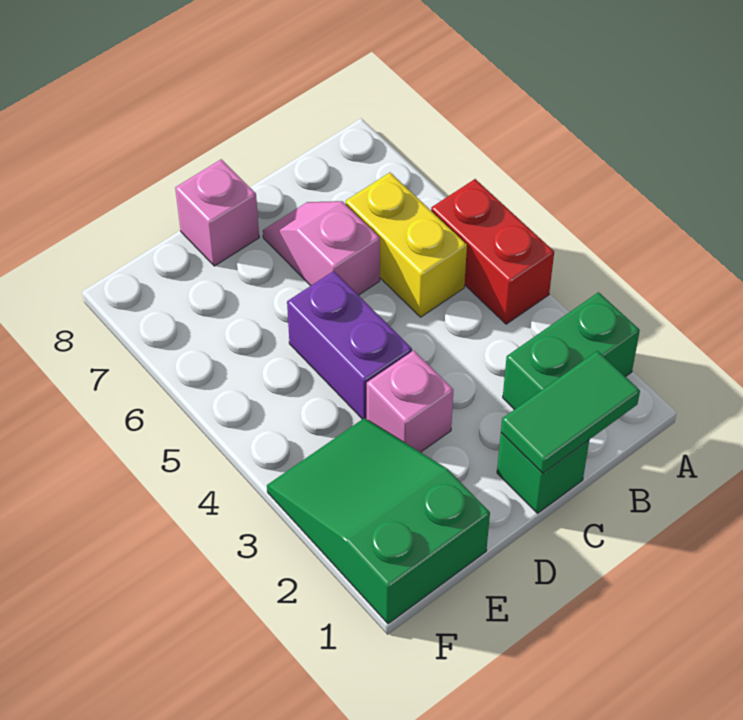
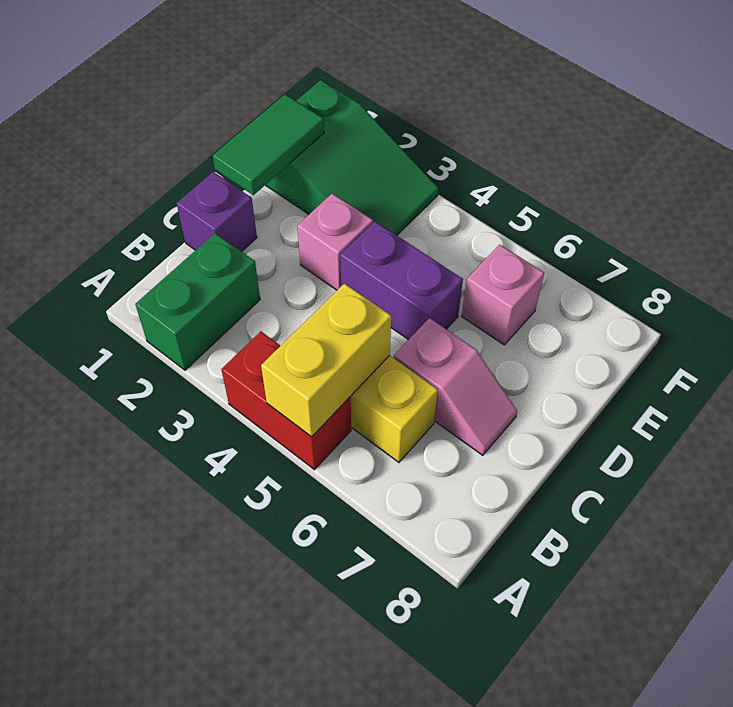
none -> yellow 1x2 brick [261,284,391,437]
green 1x2 tile [501,351,640,473] -> green 1x2 tile moved to [213,94,324,195]
green 1x1 brick [497,433,589,513] -> purple 1x1 brick [177,172,257,252]
pink 1x1 brick [175,159,259,266] -> pink 1x1 brick moved to [462,244,544,345]

